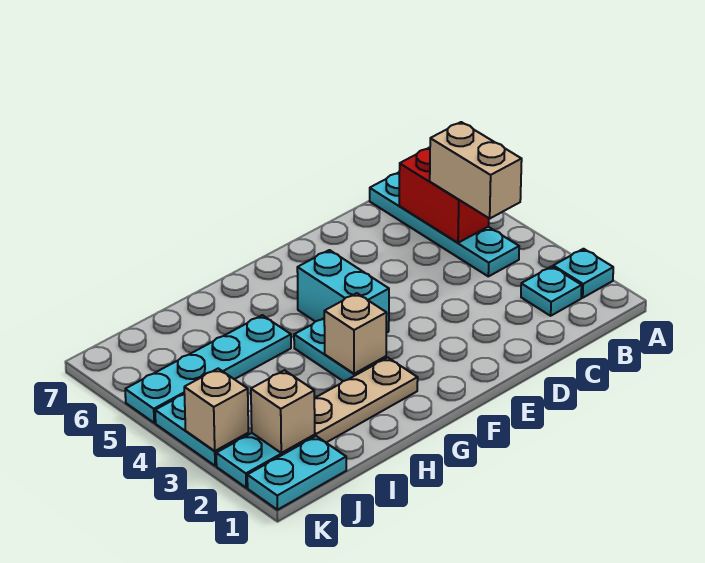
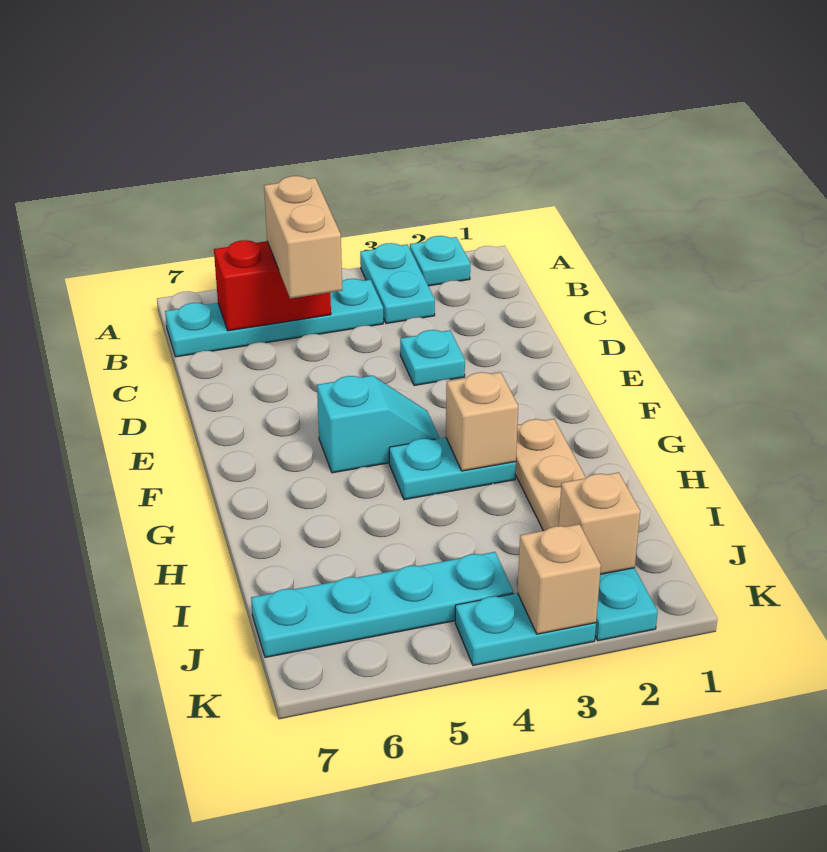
cyan 1x1 plate [521,266,582,316] -> cyan 1x1 plate moved to [400,330,465,386]
tan 1x2 brick [430,122,522,218] -> tan 1x2 brick turned to [264,176,342,299]
cyan 1x2 brick [297,250,389,333] -> cyan 1x2 slope [317,376,439,473]
cyan 1x4 plate [125,315,291,423] -> cyan 1x4 plate turned to [251,552,513,657]
cyan 1x2 plate [247,436,346,510] -> cyan 1x2 plate moved to [360,243,435,324]

